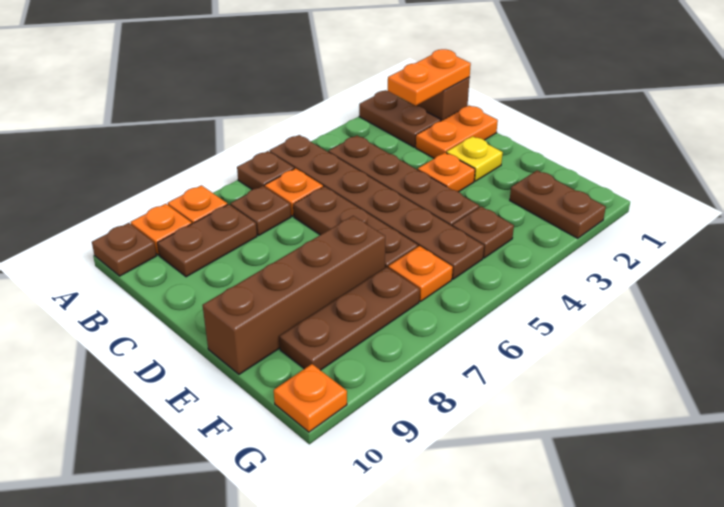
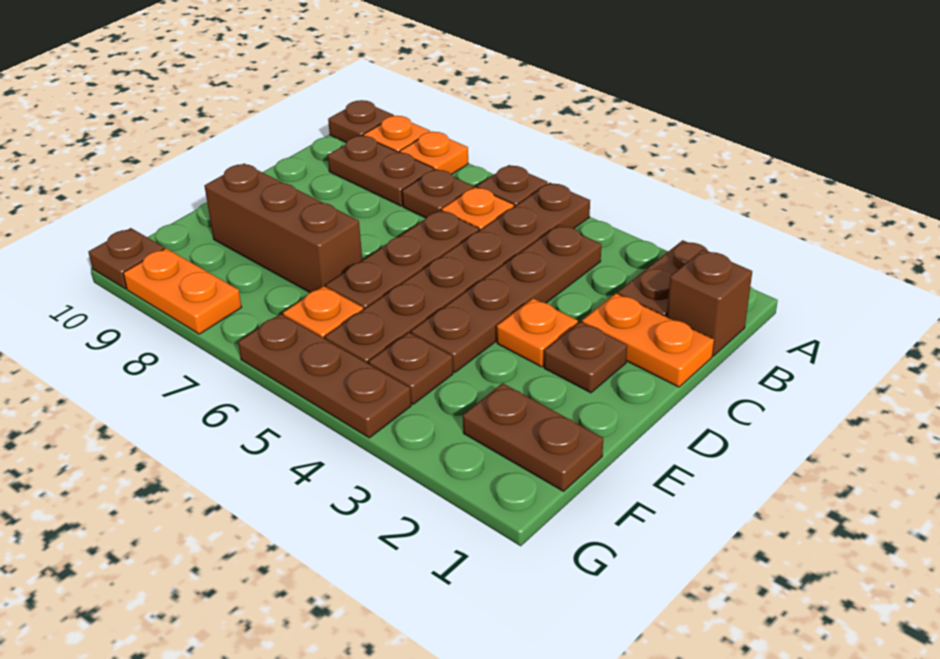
orange 1x2 plate [388,49,471,106] -> orange 1x2 plate moved to [123,248,242,334]
yellow 1x1 plate [446,136,503,181] -> brown 1x1 plate [544,322,627,393]
brown 1x4 brick [203,216,385,374] -> brown 1x3 brick [205,164,362,292]
brown 1x2 plate [510,170,606,238] -> brown 1x2 plate turned to [463,383,603,491]
brown 1x3 plate [279,267,420,370] -> brown 1x3 plate moved to [238,314,411,438]
orange 1x1 plate [274,364,347,432] -> brown 1x1 plate [88,228,164,289]

